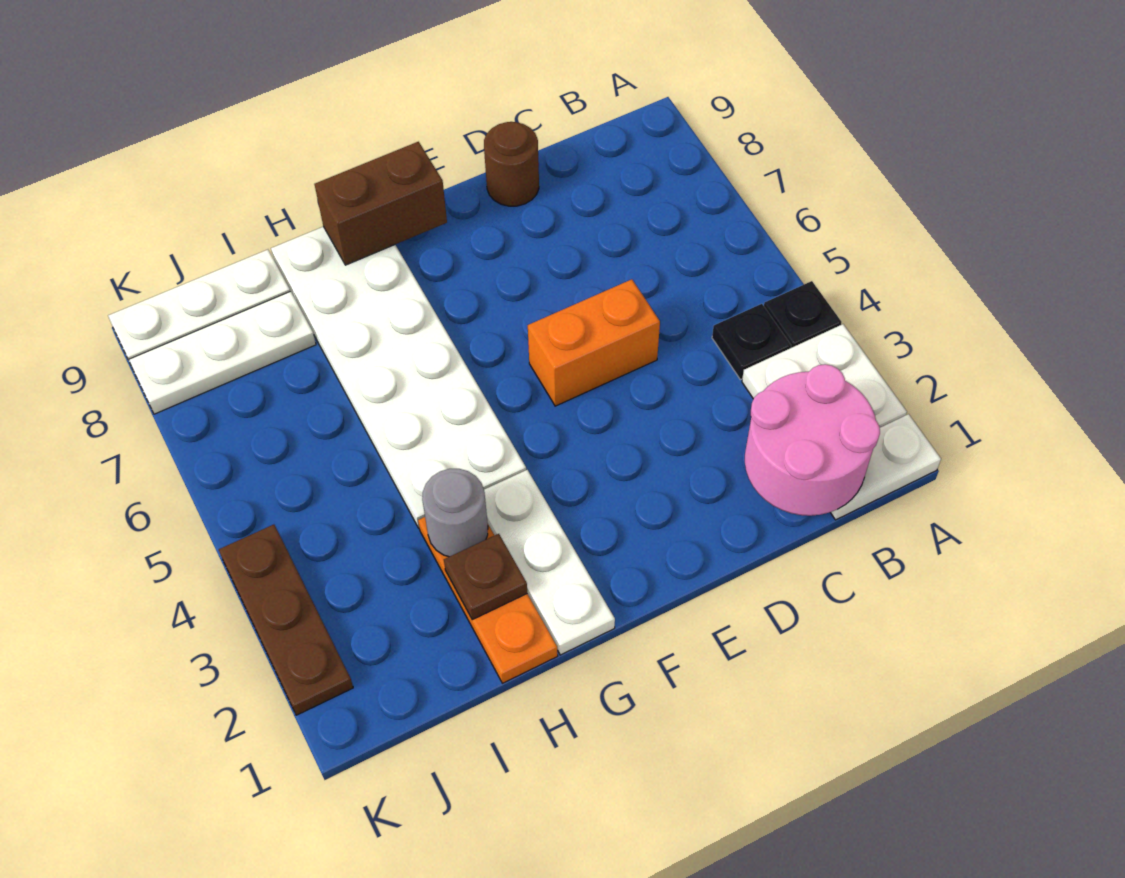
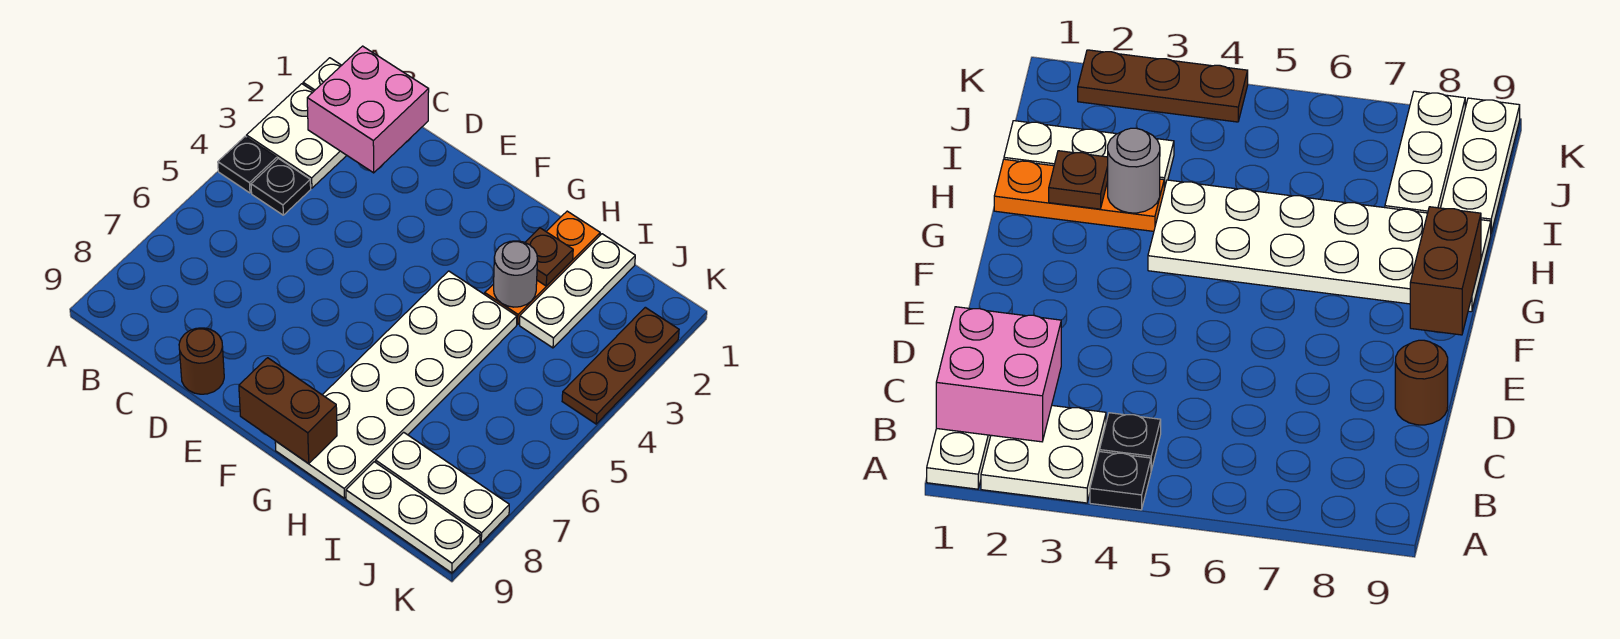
pink 2x2 round brick [745,364,880,516] -> pink 2x2 brick [307,46,429,173]
orange 1x2 brick [528,279,660,406] -> none
white 1x3 plate [484,470,615,655] -> white 1x3 plate moved to [520,234,635,348]

